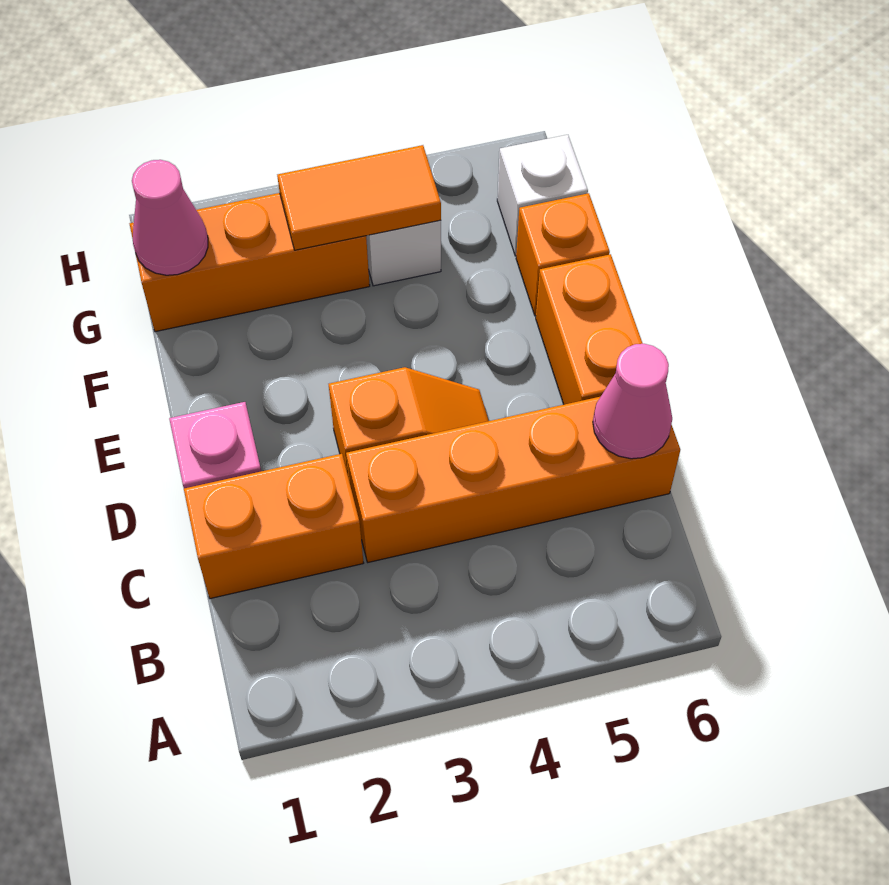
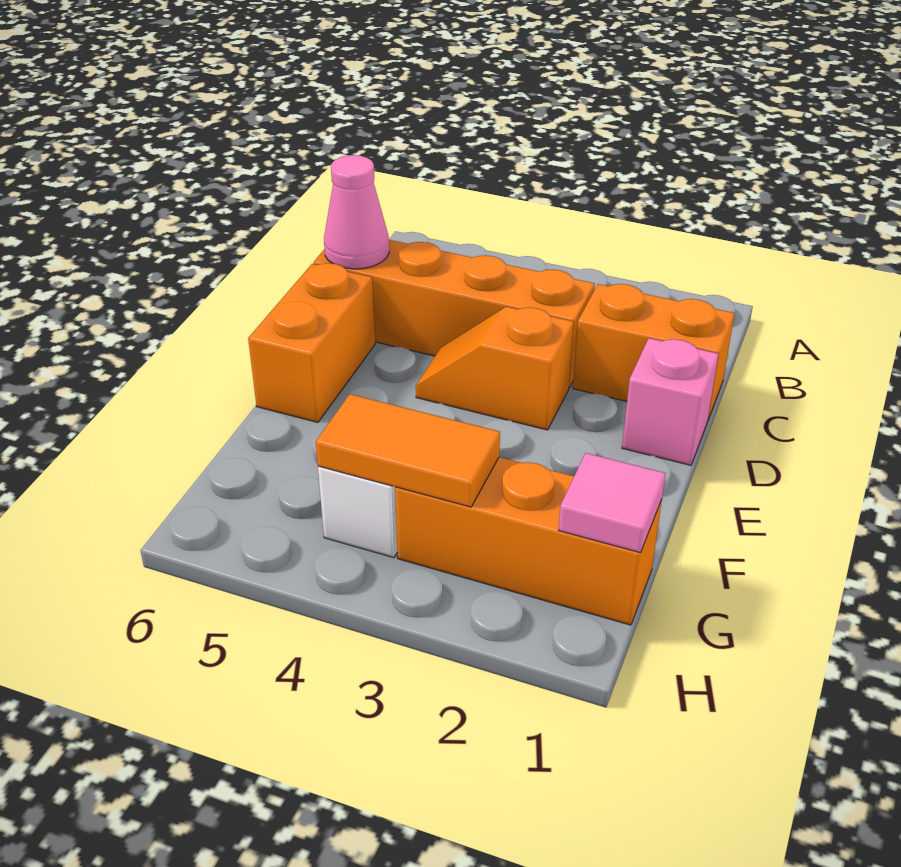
orange 1x1 brick [516,193,610,316] -> none
pink 1x1 cone [132,160,208,275] -> pink 1x1 tile [559,453,666,553]
white 1x1 brick [497,135,588,256] -> none

